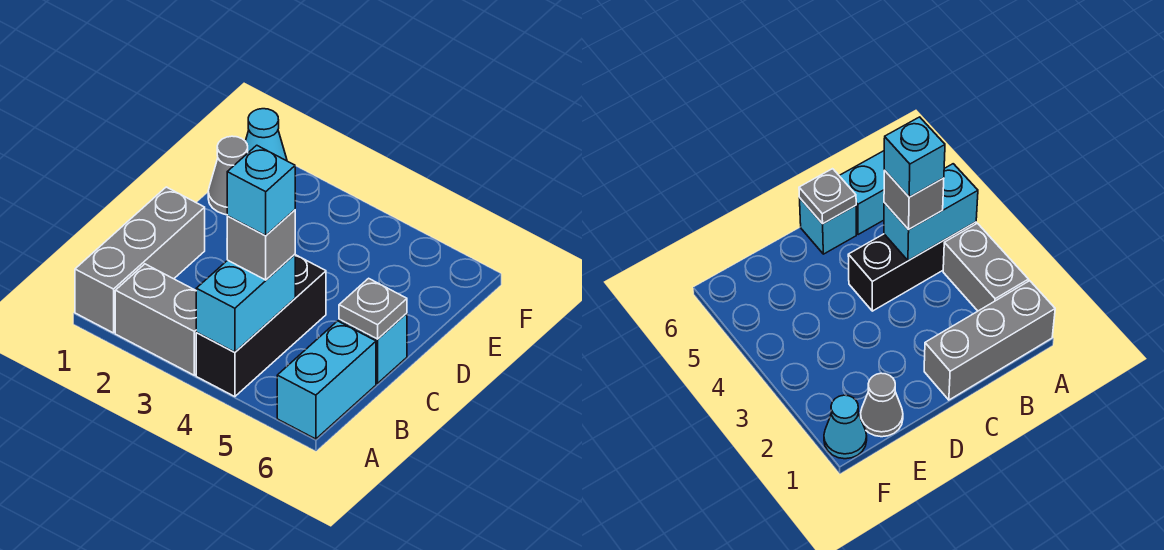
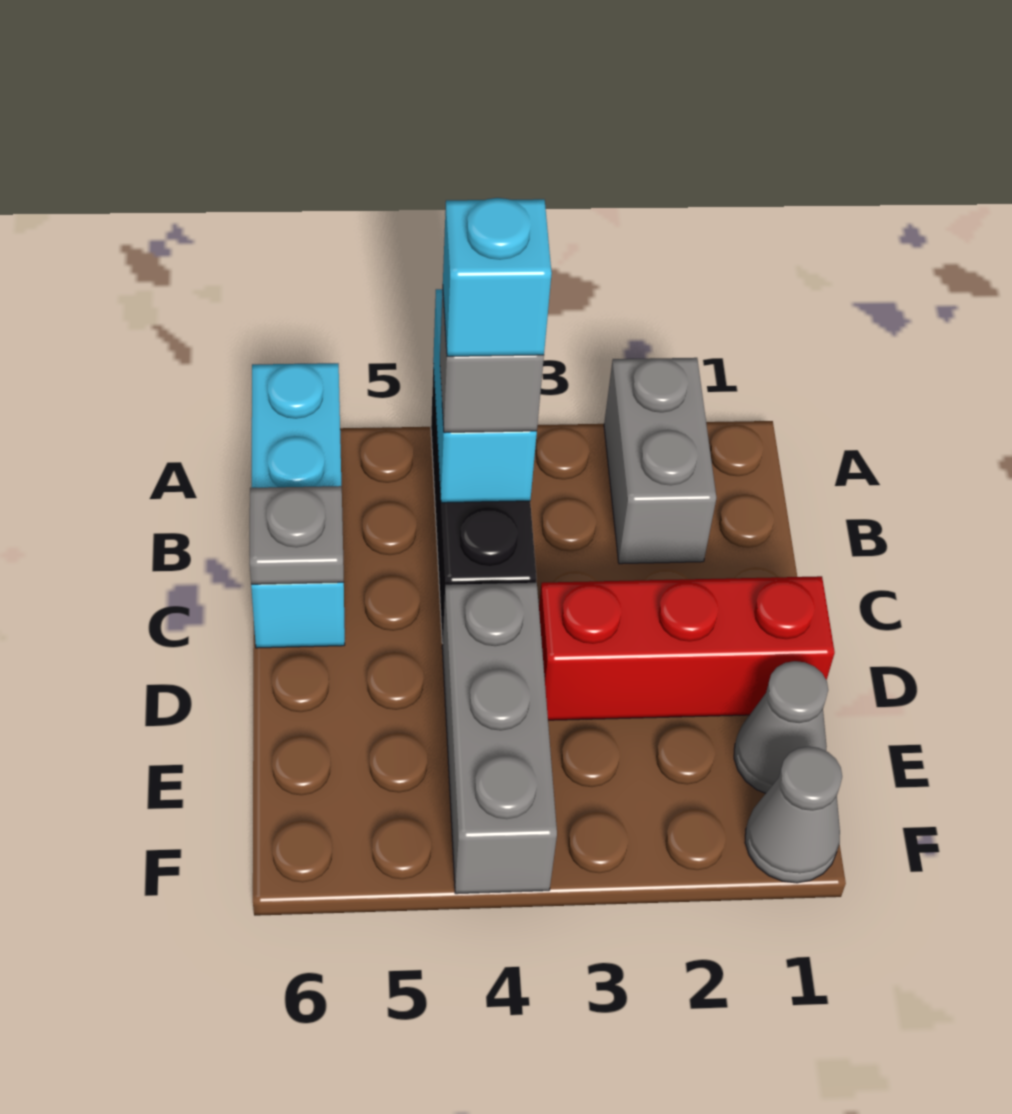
grey 1x3 brick [75,187,205,333] -> grey 1x3 brick moved to [442,583,557,894]
grey 1x2 brick [115,264,197,375] -> grey 1x2 brick turned to [604,358,716,564]
none -> red 1x3 brick [539,576,835,720]
cyan 1x1 cone [246,109,287,161] -> grey 1x1 cone [745,747,842,883]

